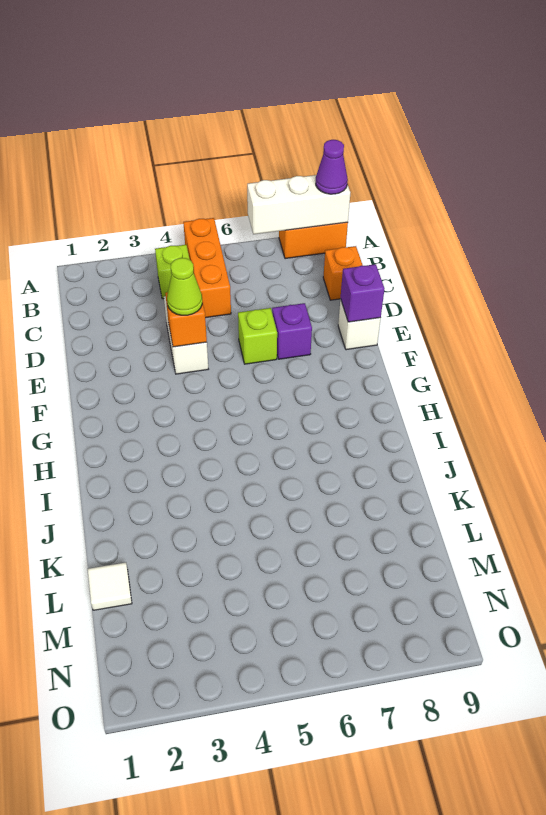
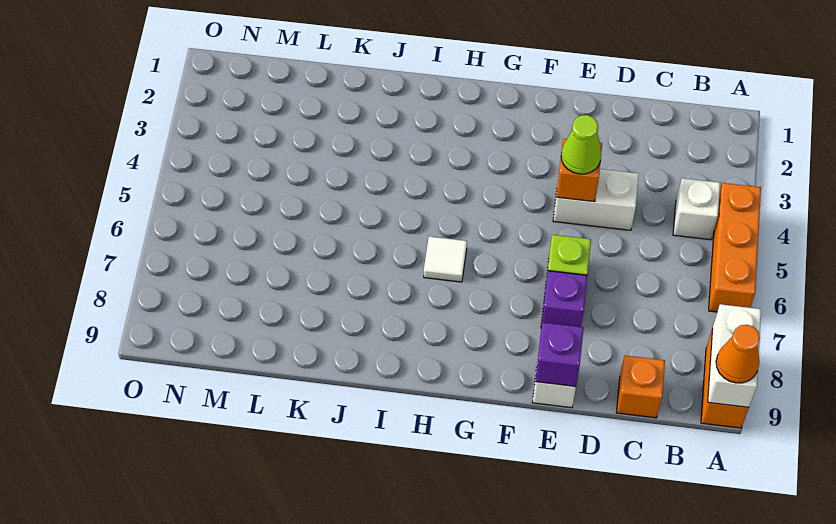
orange 1x3 brick [183,218,231,318] -> orange 1x3 brick turned to [709,183,761,312]
white 1x3 brick [247,175,350,234] -> white 1x2 brick [708,304,761,407]
purple 1x1 cone [316,140,348,194] -> orange 1x1 cone [716,325,760,383]
lime 1x1 brick [155,245,190,299] -> white 1x1 brick [673,178,720,240]
white 1x1 tile [88,563,132,610] -> white 1x1 tile moved to [424,237,467,282]

